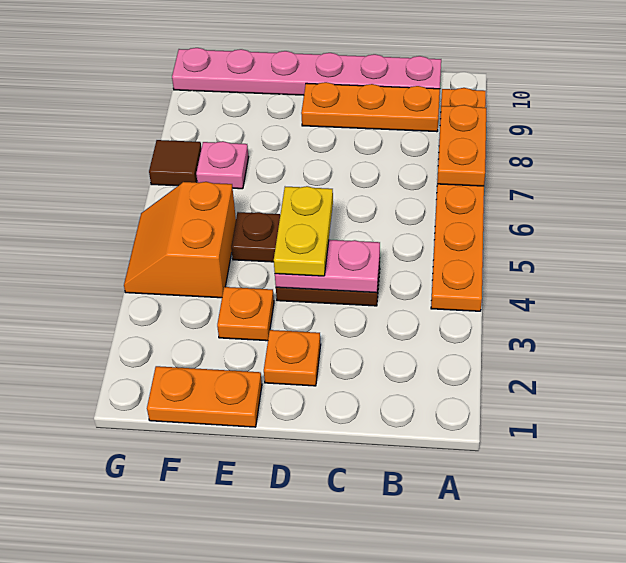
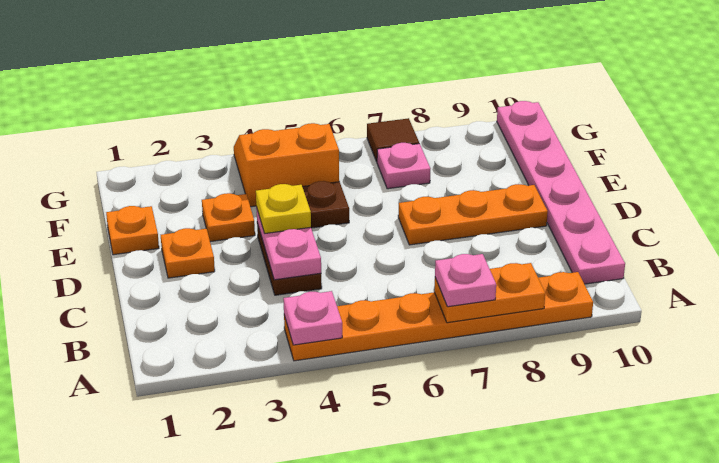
none -> pink 1x1 plate [283,291,342,345]
none -> pink 1x1 plate [435,254,496,307]
orange 1x3 plate [301,82,440,132] -> orange 1x3 plate turned to [398,184,548,245]
yellow 1x2 plate [274,186,333,276] -> yellow 1x1 plate [256,184,311,233]
orange 1x2 plate [147,366,262,427] -> orange 1x1 plate [106,206,159,255]

